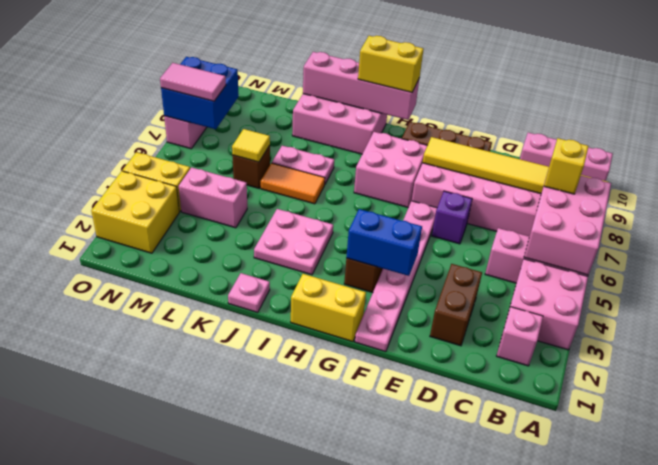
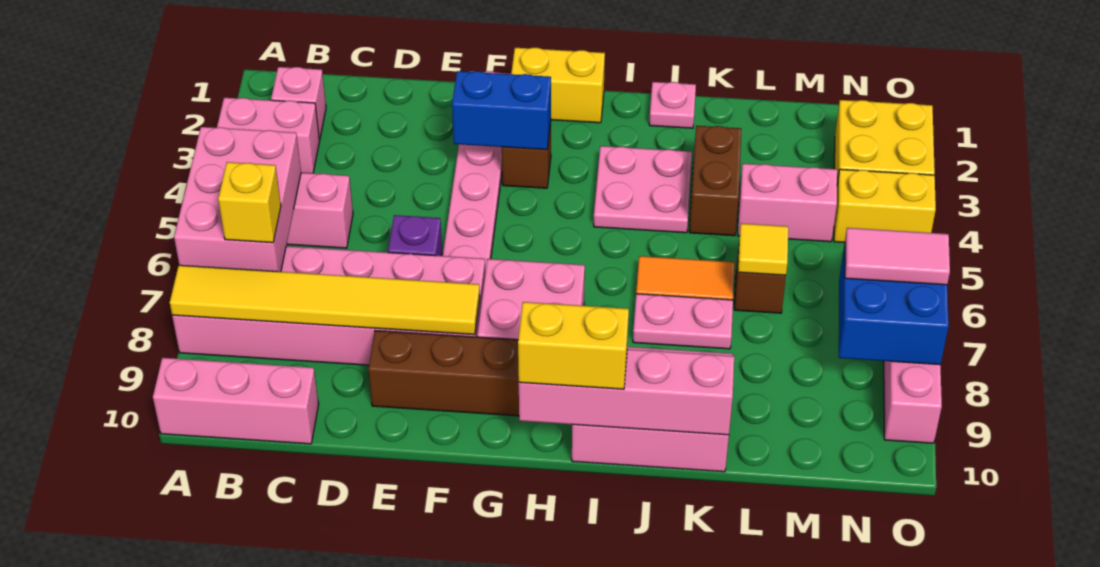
pink 2x2 brick [508,259,588,350] -> pink 1x2 brick [217,98,319,173]
brown 1x2 brick [430,264,482,346] -> brown 1x2 brick moved to [689,126,741,236]

